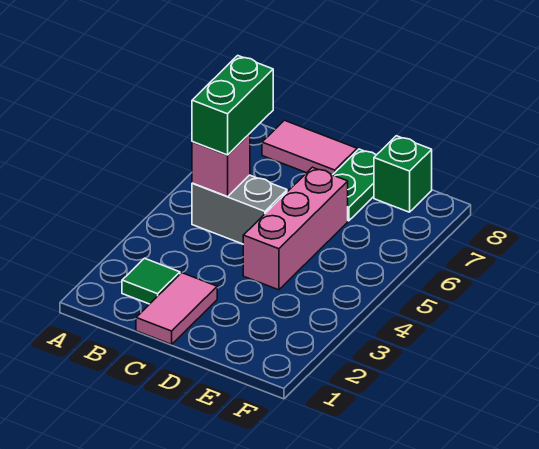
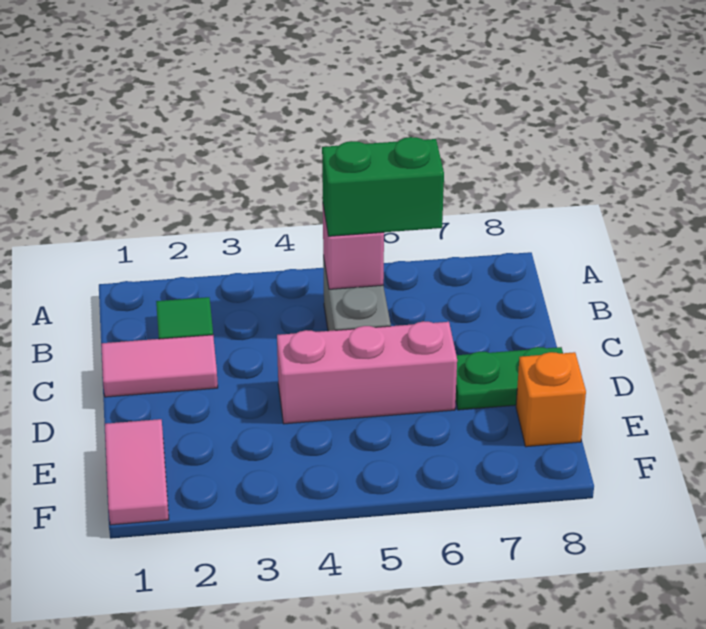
pink 1x2 tile [262,120,357,175] -> pink 1x2 tile moved to [105,419,169,525]
green 1x1 brick [374,136,432,212] -> orange 1x1 brick [516,352,586,447]

